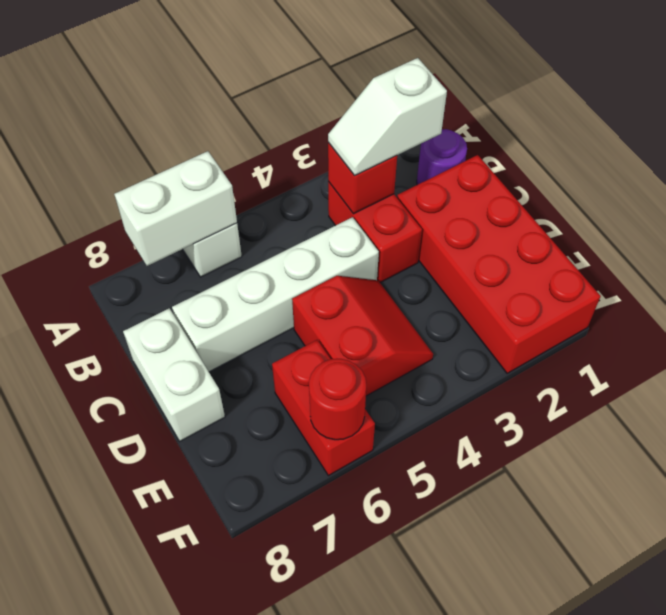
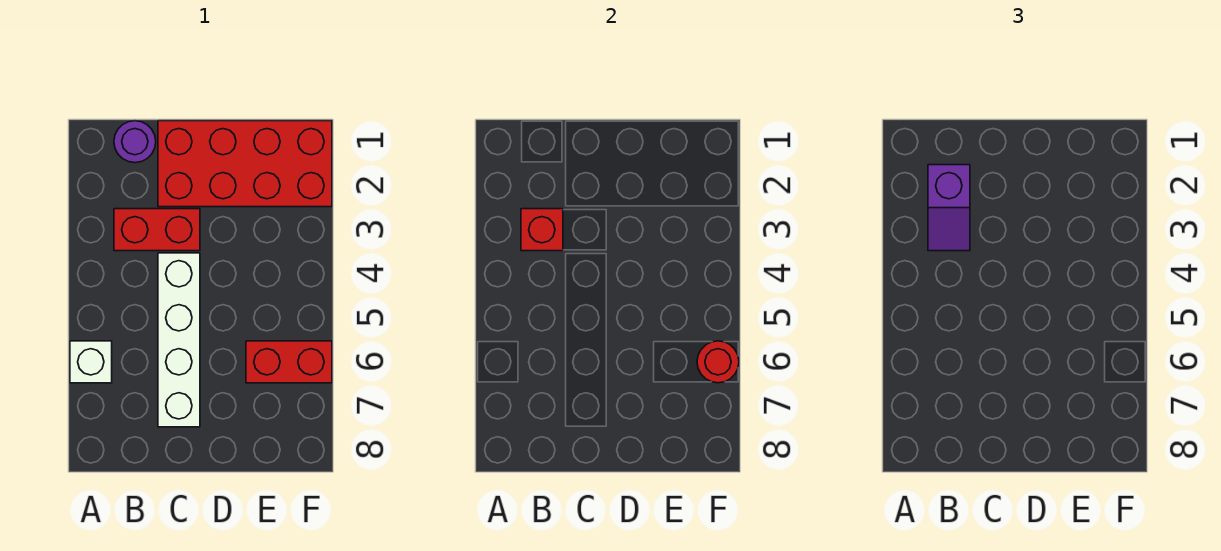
white 1x2 brick [114,151,237,266] -> none
white 1x2 slope [328,58,447,176] -> purple 1x2 slope [928,165,970,251]
white 1x2 brick [123,308,225,441] -> none
red 2x2 slope [292,276,433,396] -> none

